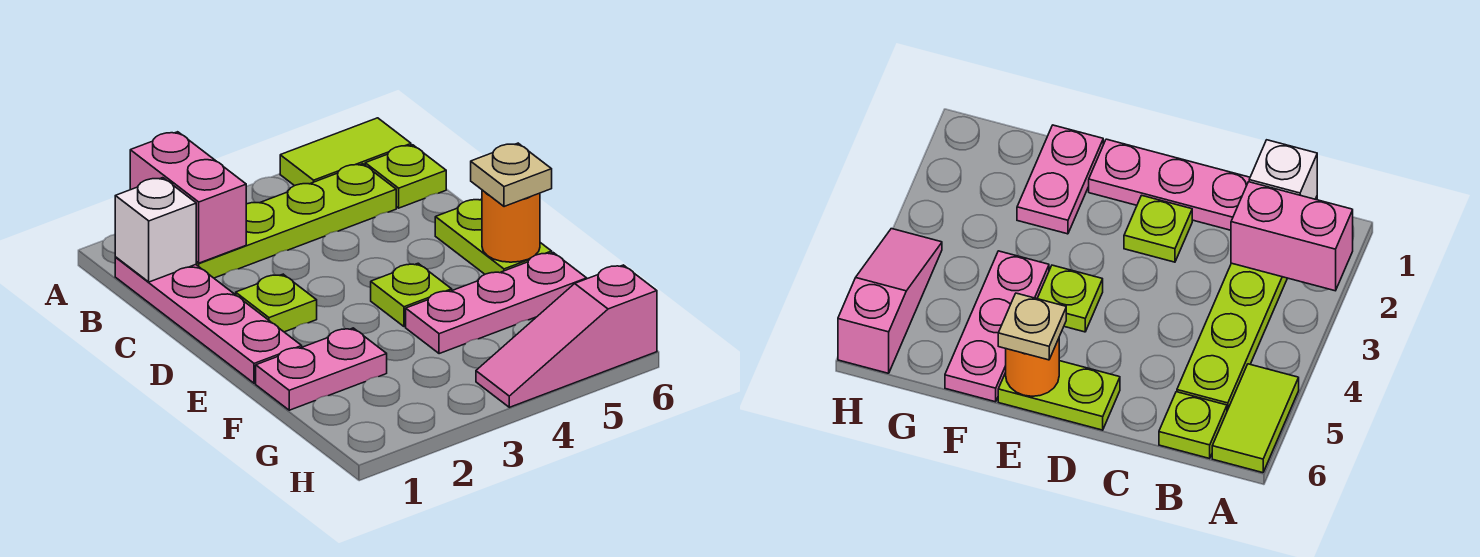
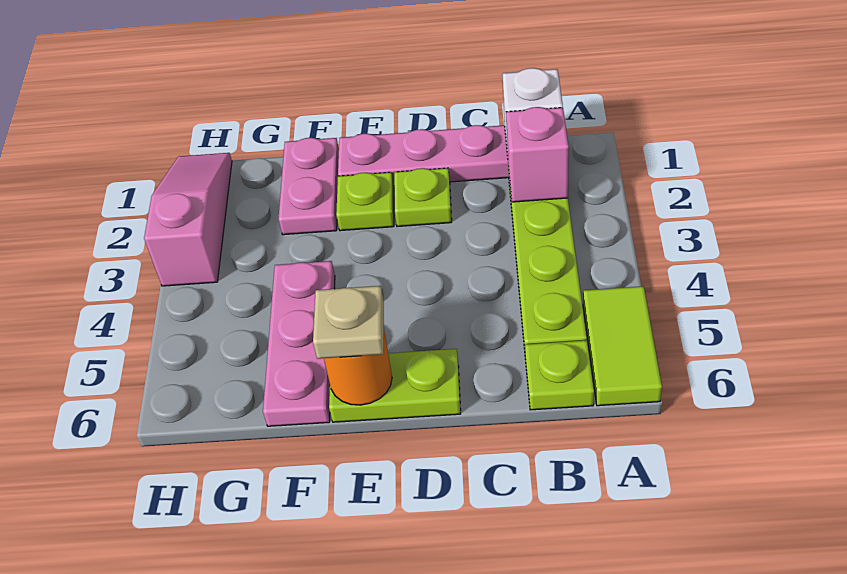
pink 1x2 brick [130,132,246,263] -> pink 1x1 brick [506,107,569,202]
lime 1x1 plate [371,263,452,327] -> lime 1x1 plate moved to [336,172,394,231]
pink 1x3 slope [476,265,657,407] -> pink 1x3 slope moved to [144,153,232,286]

